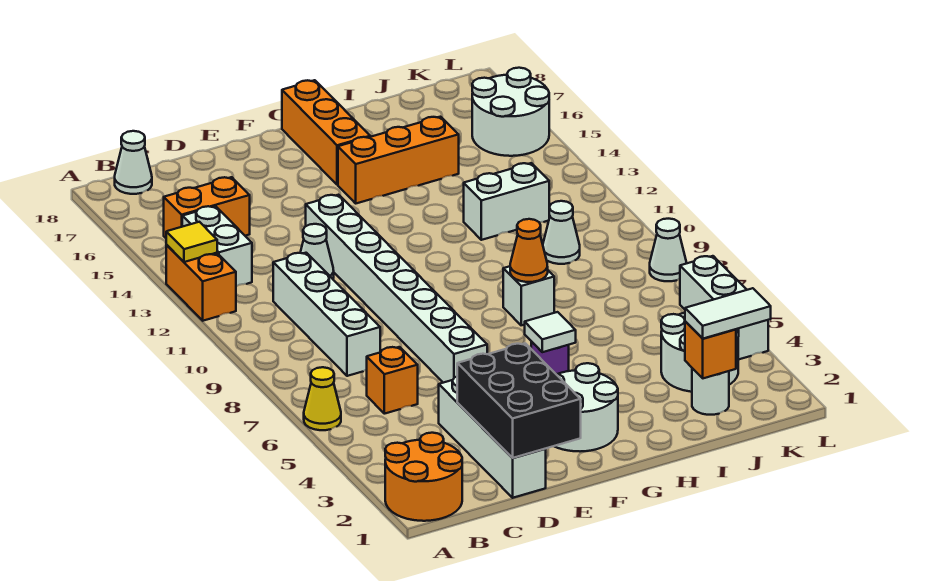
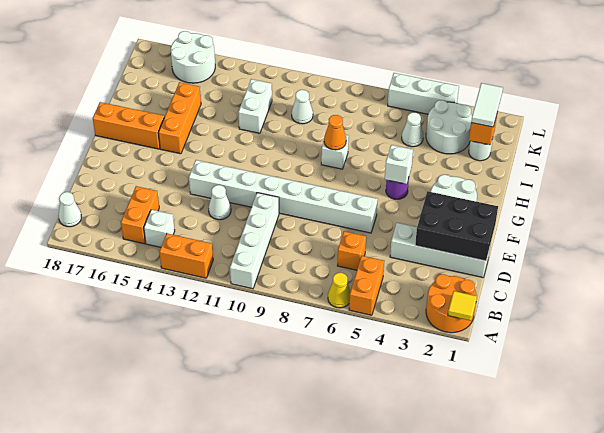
none -> orange 1x2 brick [349,256,384,315]
yellow 1x1 tile [166,222,217,262] -> yellow 1x1 tile moved to [448,291,477,321]
white 1x2 brick [182,206,252,286] -> white 1x1 brick [144,210,175,247]
white 1x4 brick [273,253,380,376] -> white 1x4 brick turned to [230,193,279,289]
white 1x1 tile [525,312,576,352] -> white 1x1 brick [385,145,413,184]
white 1x1 cone [650,219,687,281] -> white 1x1 cone moved to [402,113,423,147]

